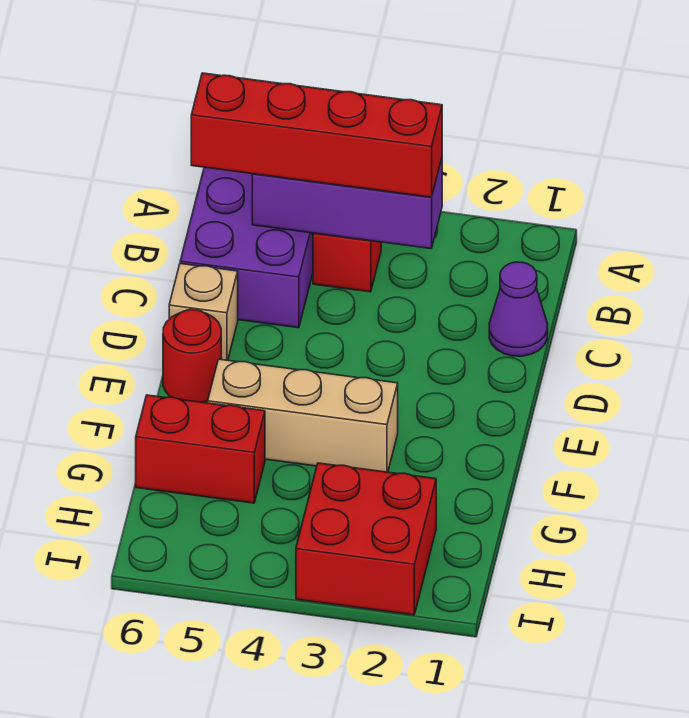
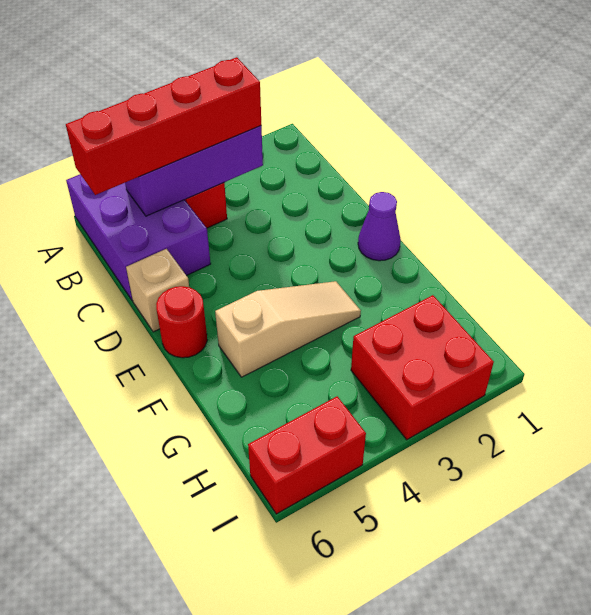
purple 1x1 cone [489,262,548,356] -> purple 1x1 cone moved to [358,192,401,261]
tan 1x3 brick [208,359,398,472] -> tan 1x3 slope [215,281,361,377]
red 1x2 brick [136,395,265,503] -> red 1x2 brick moved to [248,396,366,514]

